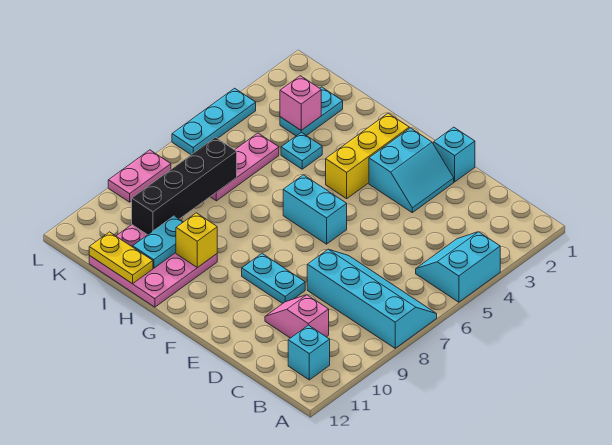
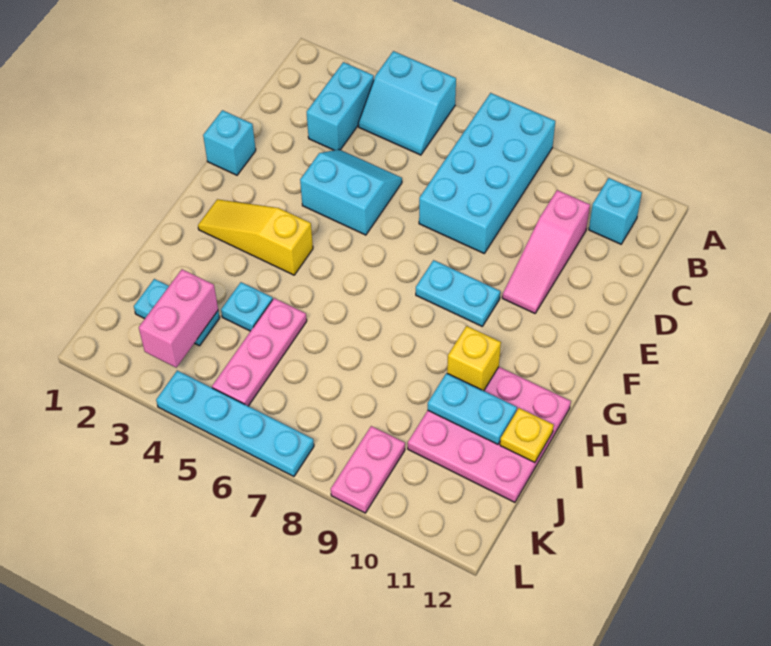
cyan 2x4 slope [307,249,437,348] -> cyan 2x4 brick [419,93,555,253]
pink 1x2 slope [265,295,329,338] -> pink 1x3 slope [502,190,590,313]
cyan 2x2 slope [369,128,454,213] -> cyan 2x2 slope moved to [300,150,402,235]
cyan 1x2 plate [242,254,305,304] -> cyan 1x2 plate turned to [416,260,500,326]
cyan 1x2 brick [283,175,347,244] -> cyan 1x2 brick moved to [307,62,374,150]
yellow 1x3 brick [326,113,409,199] -> yellow 1x3 slope [198,199,313,275]
yellow 1x2 plate [89,232,153,284] -> yellow 1x1 plate [500,408,554,462]
pink 1x1 brick [280,76,321,130] -> pink 1x2 brick [139,269,218,368]
pink 1x3 plate [210,133,279,201] -> pink 1x3 plate turned to [212,298,307,406]
black 1x4 brick [132,137,237,235] -> none
cyan 1x3 plate [172,88,256,155] -> cyan 1x4 plate [156,371,314,476]
pink 1x2 plate [108,150,171,202] -> pink 1x2 plate turned to [331,426,405,513]

